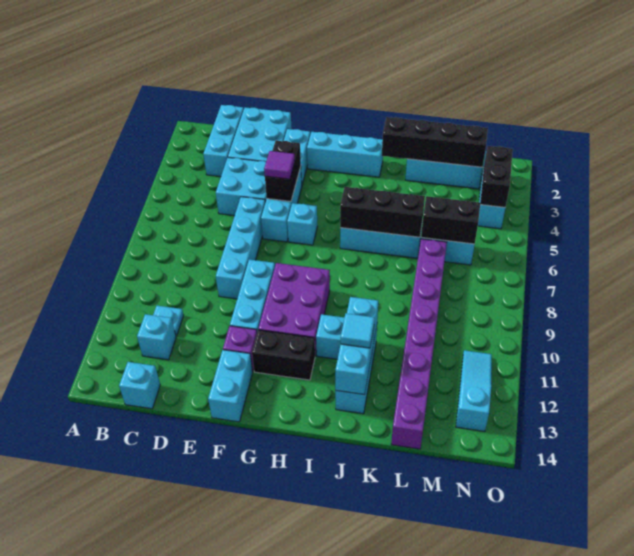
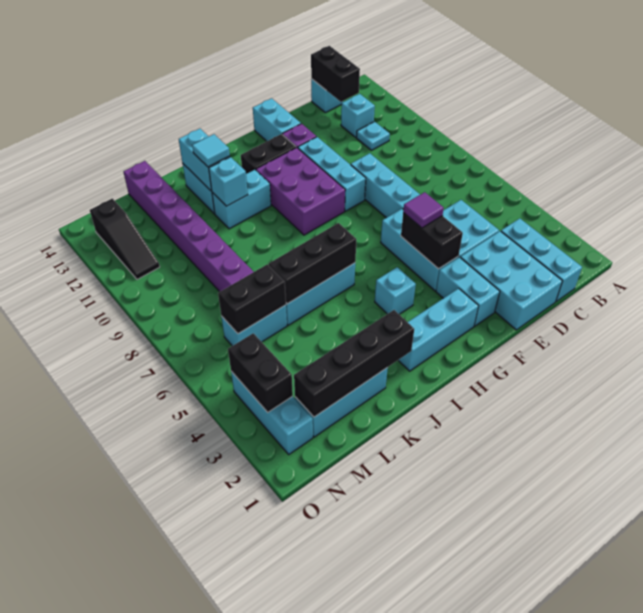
none -> black 1x2 brick [311,46,360,102]
cyan 1x1 brick [287,203,317,245] -> cyan 1x1 brick moved to [375,267,416,314]
cyan 1x3 slope [456,350,492,432] -> black 1x3 slope [90,198,160,279]

